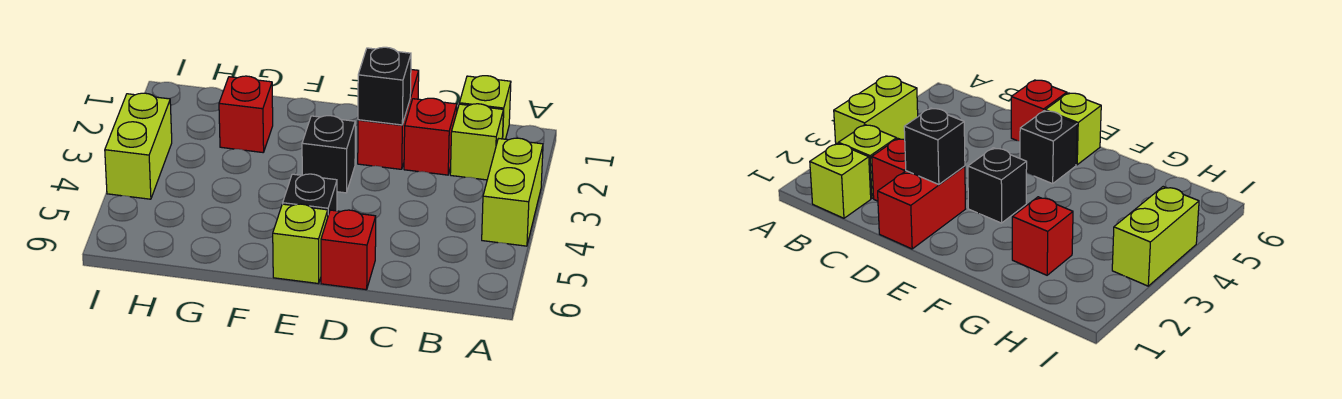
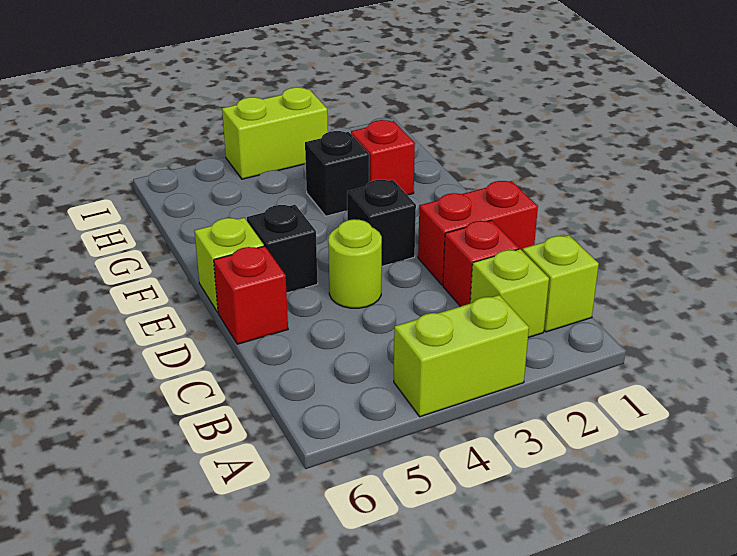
black 1x1 brick [358,47,411,125] -> black 1x1 brick moved to [305,131,369,216]
none -> lime 1x1 round brick [328,219,382,308]

